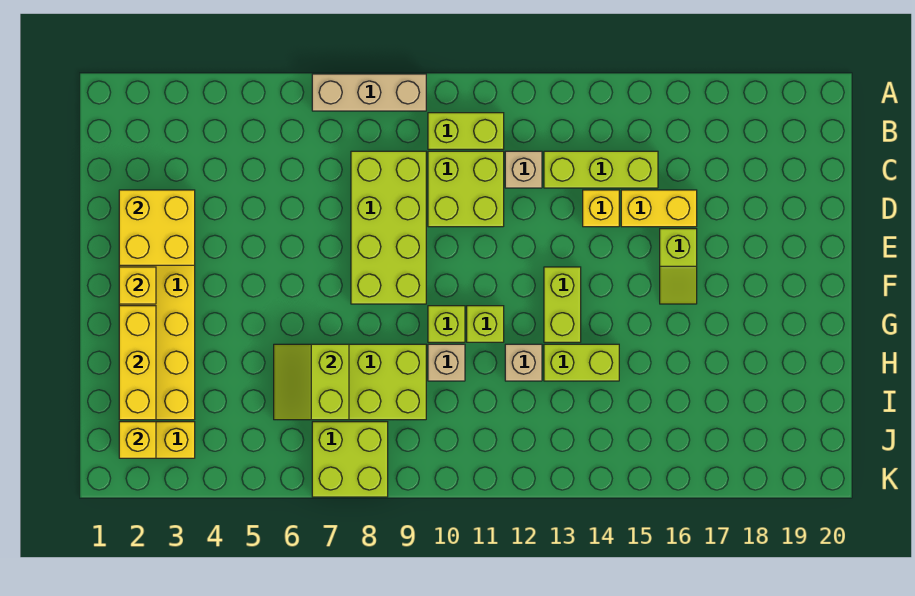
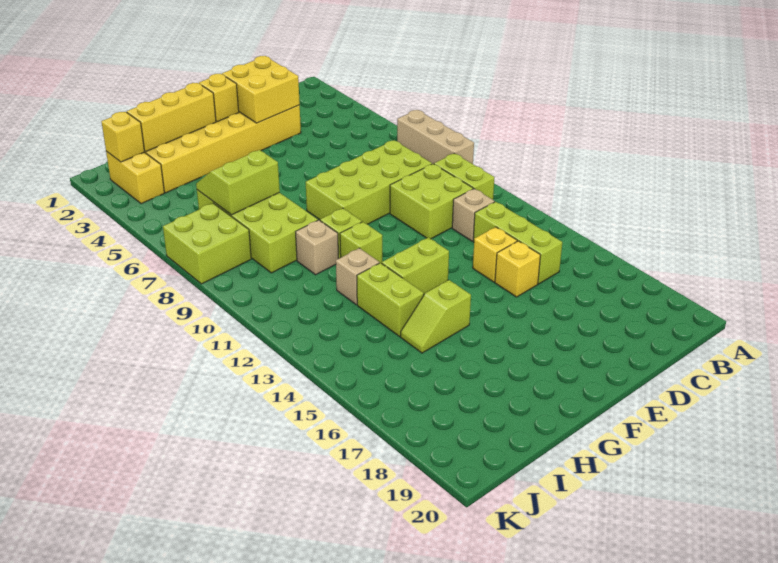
yellow 1x2 brick [621,190,697,227] -> yellow 1x1 brick [495,241,540,297]
lime 1x2 slope [660,229,697,304] -> lime 1x2 slope moved to [401,280,471,353]

